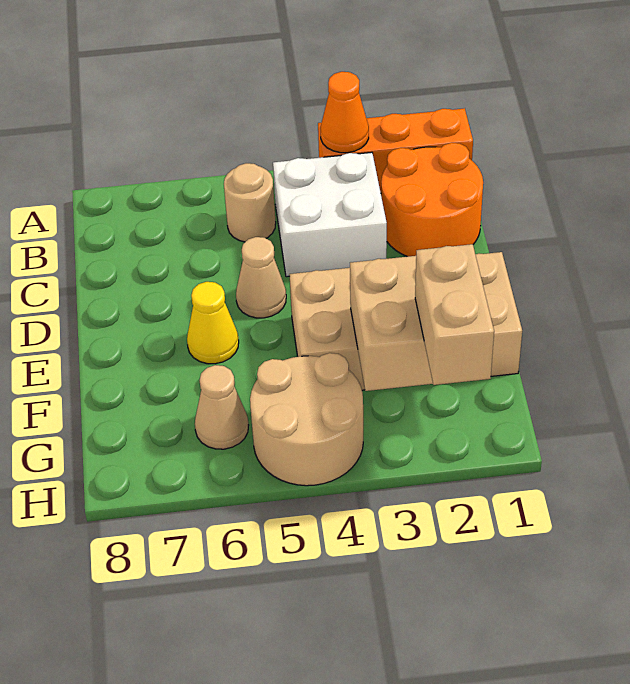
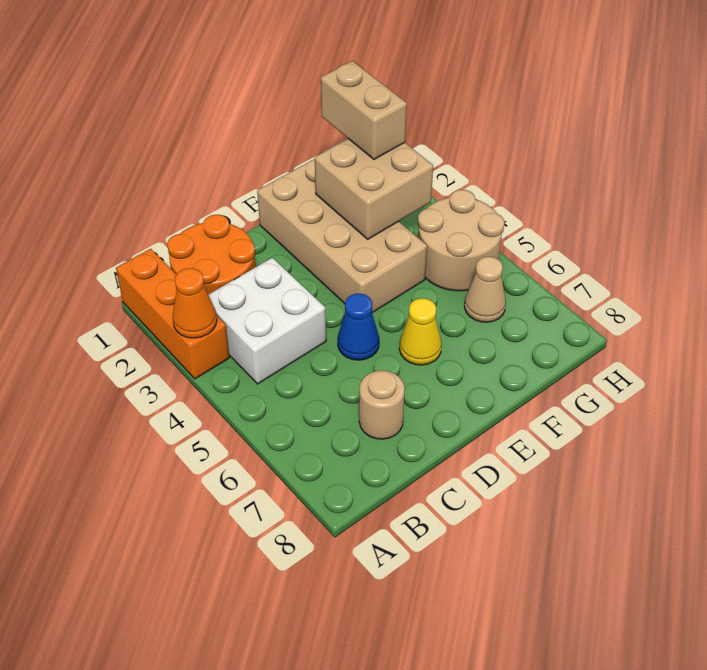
tan 1x1 round brick [224,163,276,242] -> tan 1x1 round brick moved to [359,370,405,439]
tan 1x1 cone [236,237,286,318] -> blue 1x1 cone [338,294,379,360]
tan 1x2 brick [415,244,494,385] -> tan 1x2 brick turned to [321,61,407,159]

